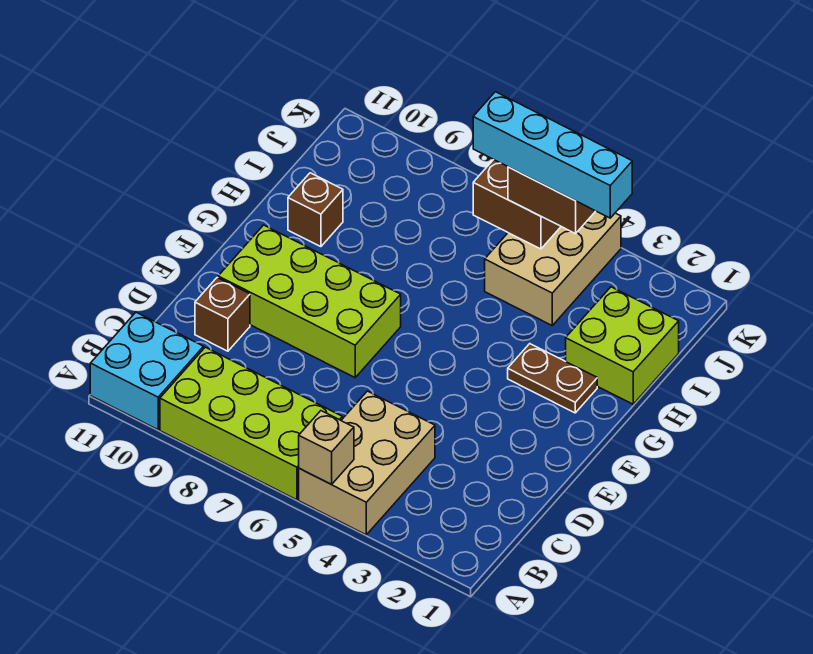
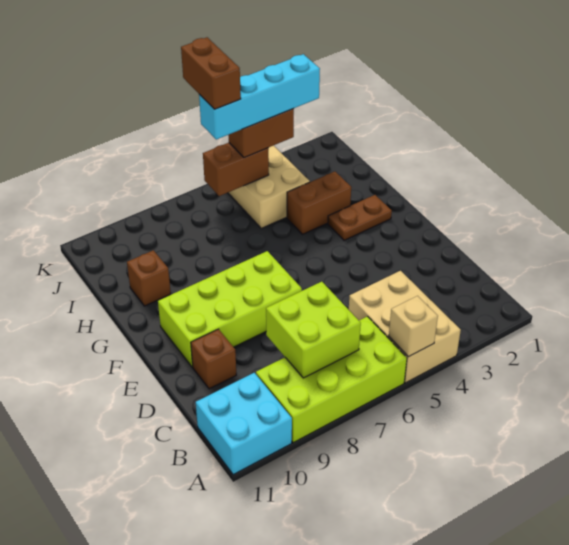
lime 2x2 brick [566,287,679,404] -> lime 2x2 brick moved to [266,282,361,378]
none -> brown 1x2 brick [287,172,351,234]
none -> brown 1x2 brick [181,37,241,109]

